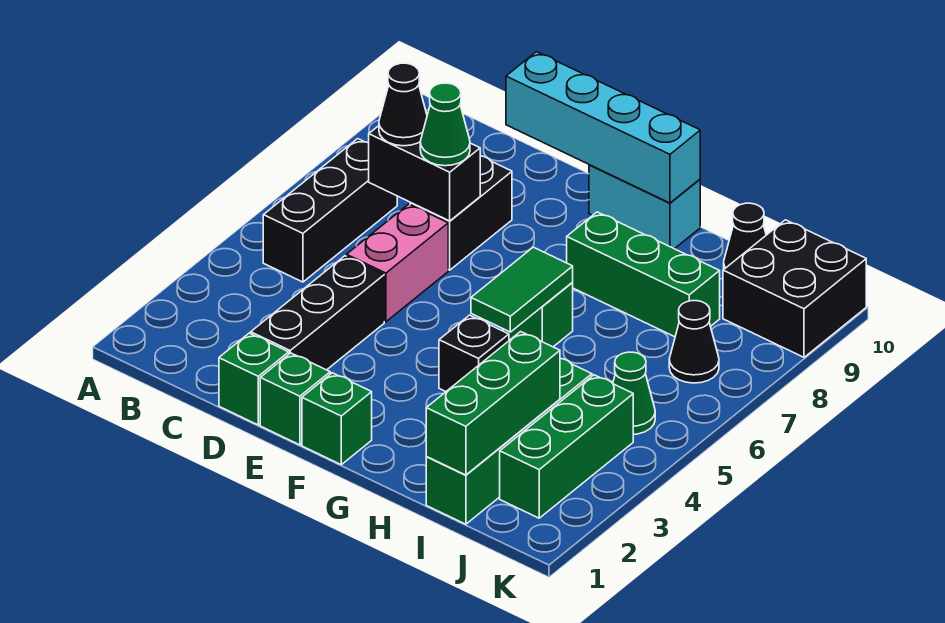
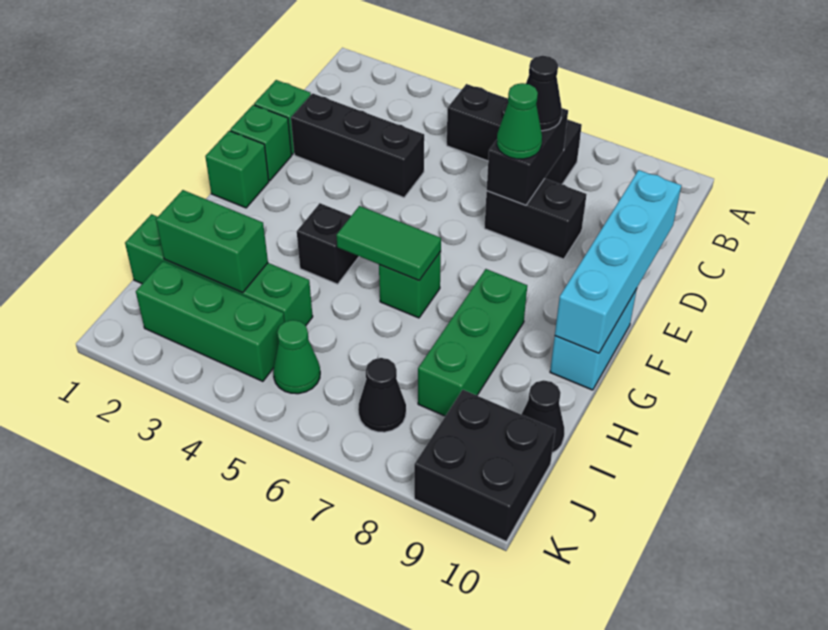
pink 1x2 brick [346,204,448,322] -> none
green 1x3 brick [426,332,560,475] -> green 1x2 brick [156,190,268,293]

